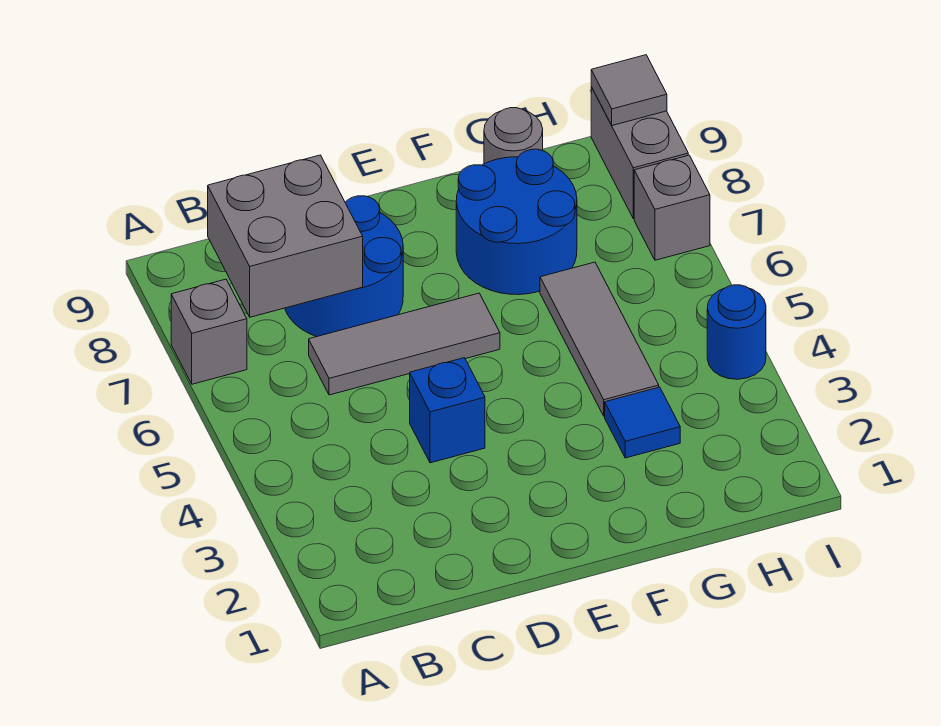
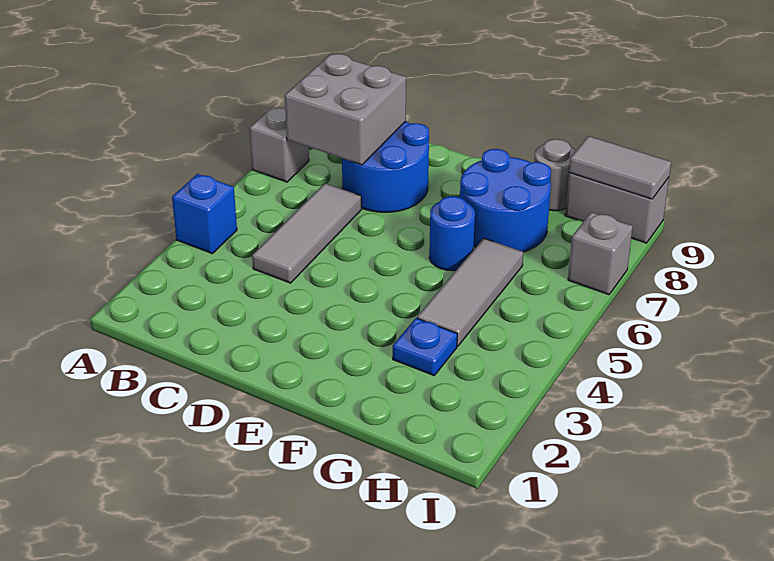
grey 1x3 tile [309,293,500,395] -> grey 1x3 tile turned to [252,183,362,283]
blue 1x1 brick [410,358,485,463] -> blue 1x1 brick moved to [172,174,237,253]
blue 1x1 tile [605,387,680,458] -> blue 1x1 plate [393,318,457,375]
blue 1x1 round brick [707,285,766,379] -> blue 1x1 round brick moved to [429,196,475,271]
grey 1x2 brick [591,87,688,219] -> grey 1x2 brick turned to [565,173,669,243]
grey 1x1 tile [591,55,667,126] -> grey 1x2 tile [569,136,671,199]

